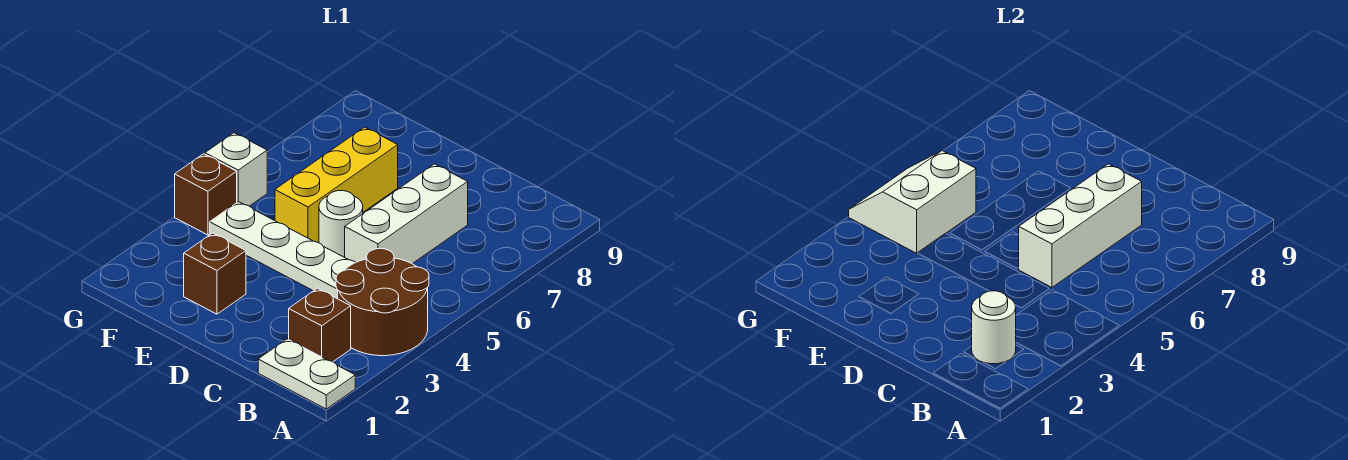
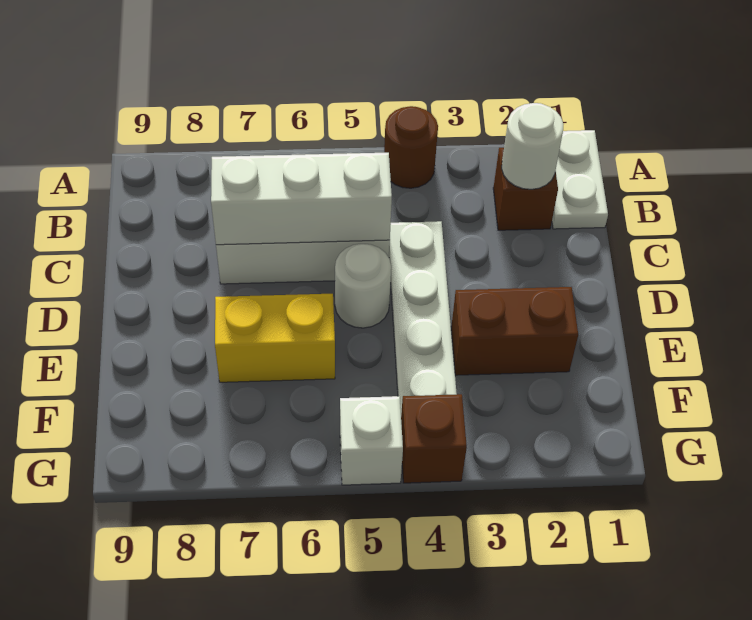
brown 2x2 round brick [336,249,429,356] -> brown 1x1 round brick [384,106,438,188]
brown 1x1 brick [184,233,246,314] -> brown 1x2 brick [451,287,578,375]
yellow 1x3 brick [275,127,398,243] -> yellow 1x2 brick [215,294,335,382]
white 2x2 slope [849,151,976,253] -> none

